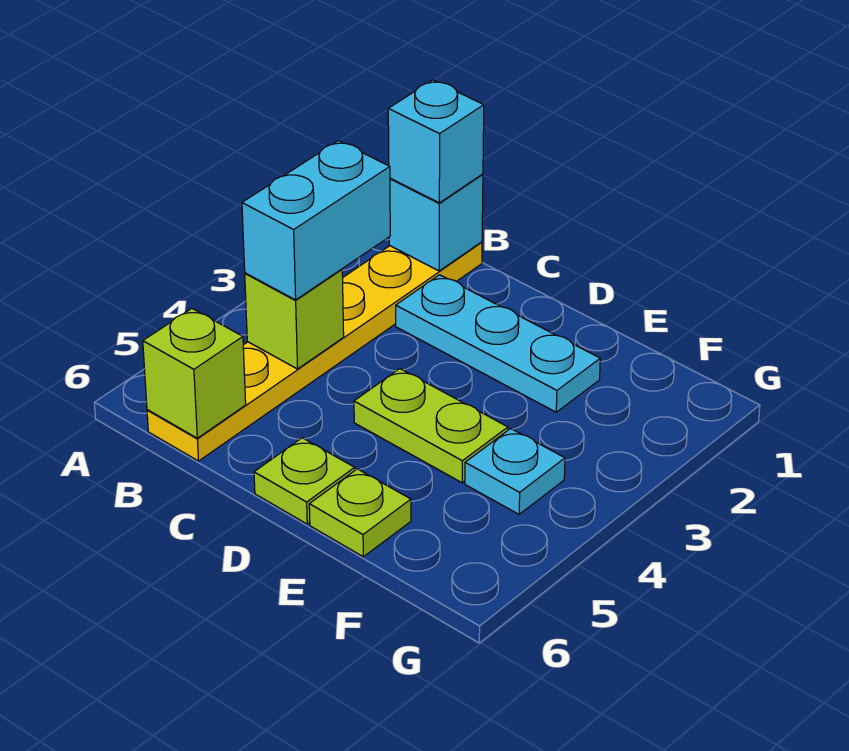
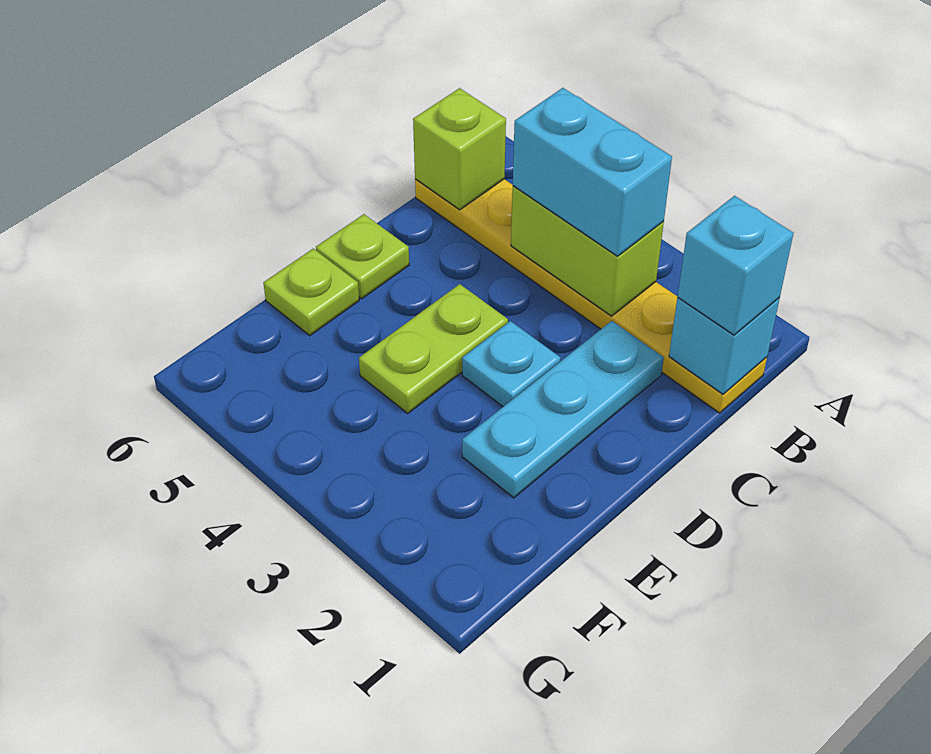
lime 1x1 brick [245,269,344,369] -> lime 1x2 brick [511,186,664,316]
cyan 1x1 plate [465,429,565,514] -> cyan 1x1 plate moved to [462,321,560,407]

